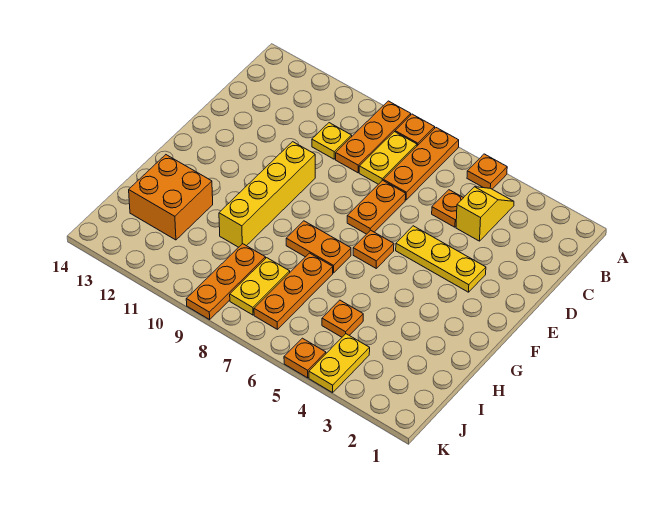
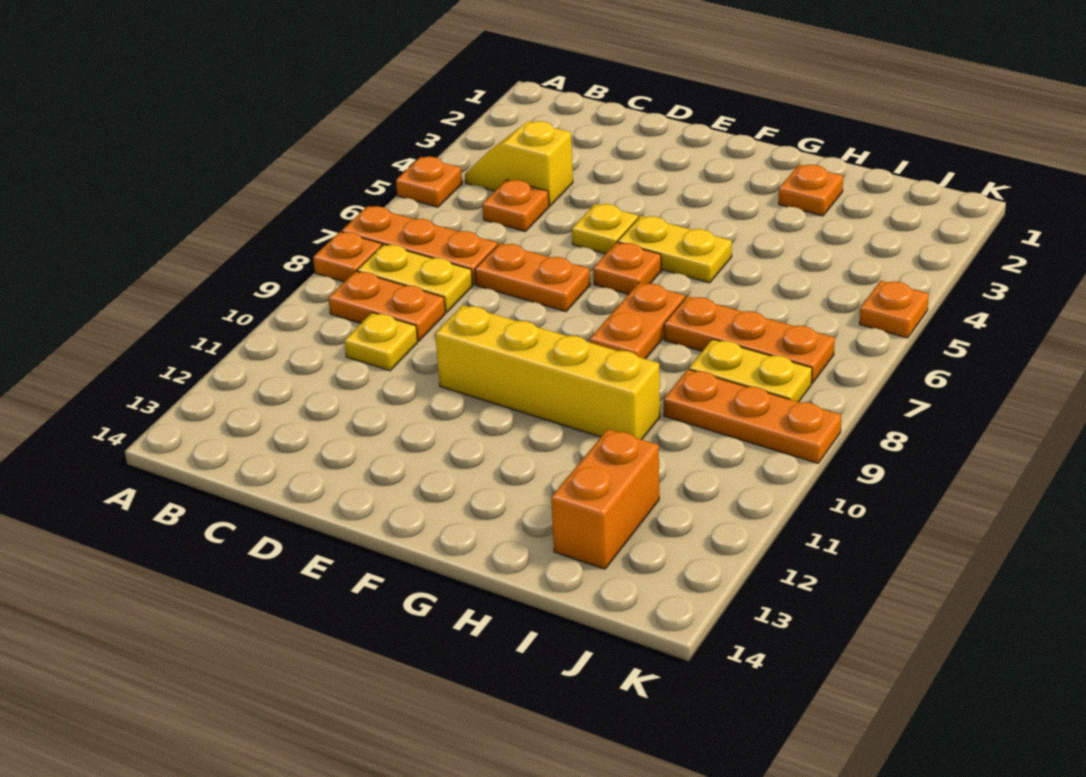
orange 1x3 plate [336,101,411,173] -> orange 1x2 plate [328,271,445,341]
yellow 1x3 plate [396,226,486,292] -> yellow 1x1 plate [572,204,638,254]
orange 2x2 brick [129,155,213,240] -> orange 1x2 brick [551,429,659,569]
orange 1x1 plate [322,300,363,337] -> orange 1x1 plate moved to [779,165,843,216]
yellow 1x2 plate [309,334,370,393] -> yellow 1x2 plate moved to [618,216,732,283]

